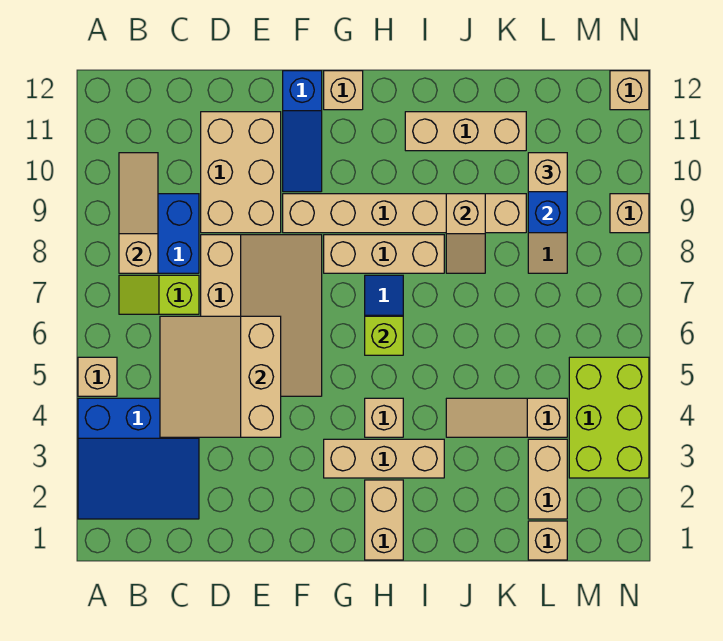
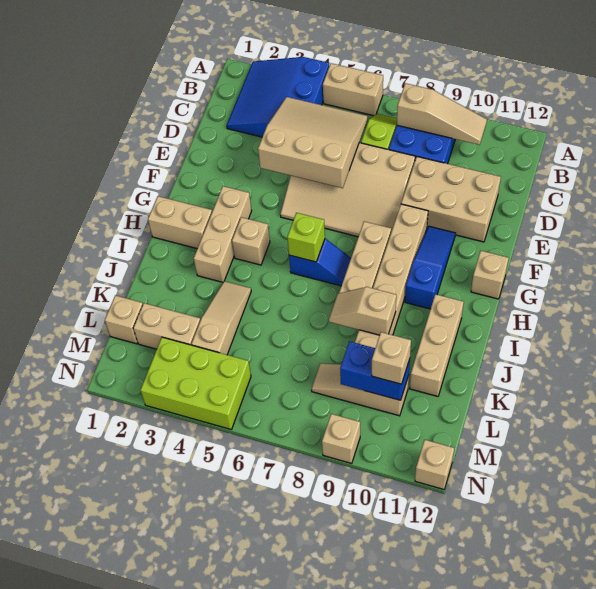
tan 1x1 brick [78,357,117,396] -> tan 1x2 brick [323,63,383,116]
blue 1x3 slope [283,71,322,192] -> blue 1x3 slope turned to [405,226,455,309]

